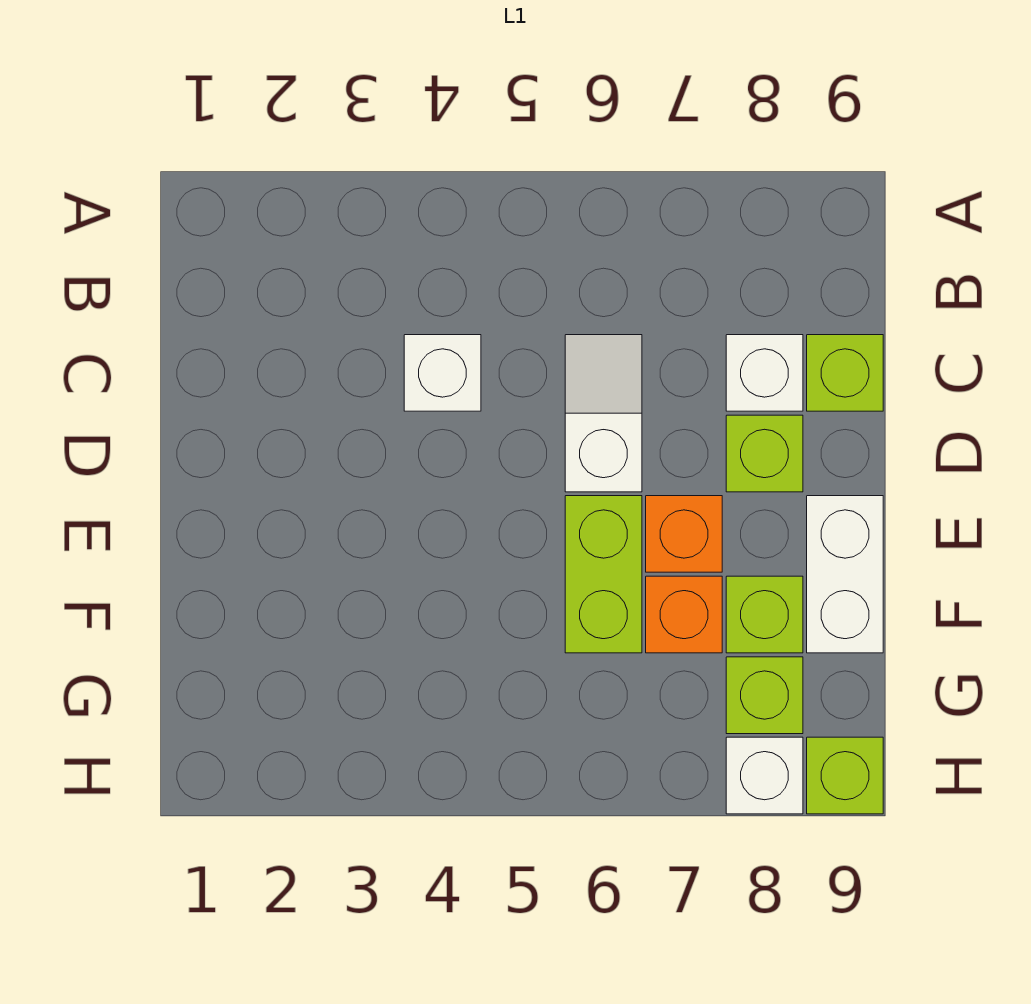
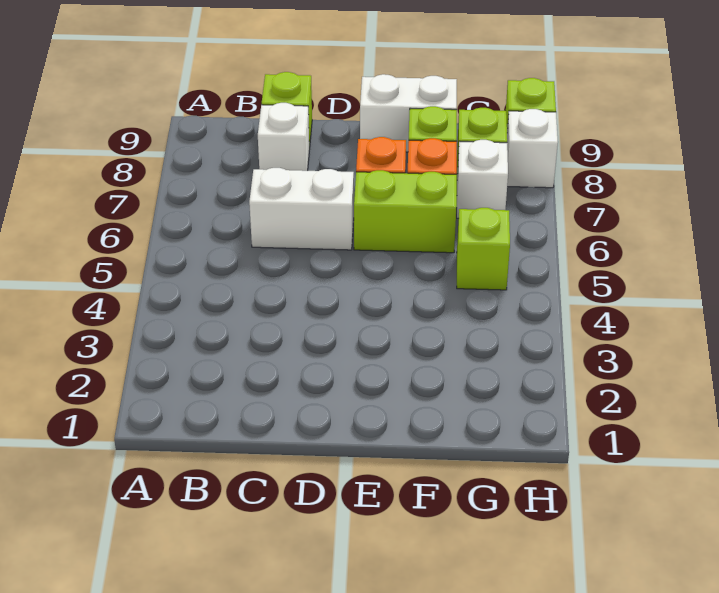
white 1x1 brick [404,335,481,411] -> white 1x1 brick moved to [456,140,508,218]
white 1x2 slope [565,335,642,492] -> white 1x2 brick [249,168,354,250]
lime 1x1 brick [726,415,803,492] -> lime 1x1 brick moved to [457,208,510,290]

